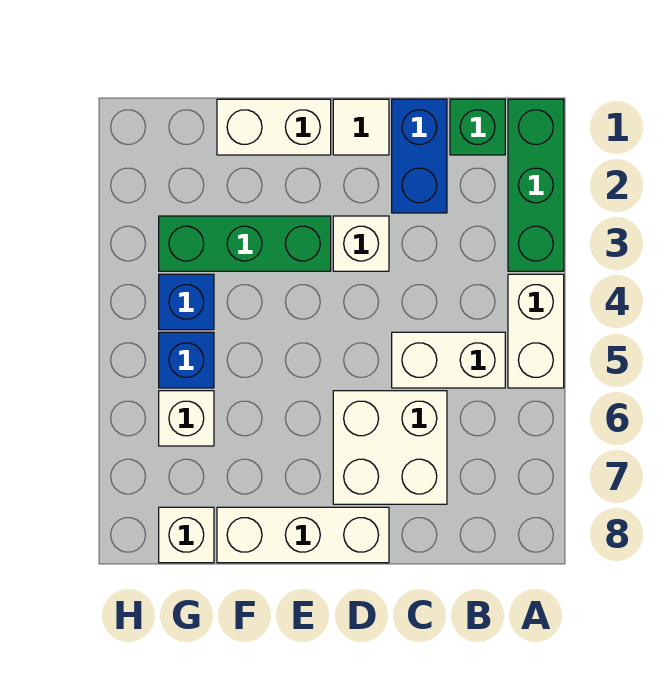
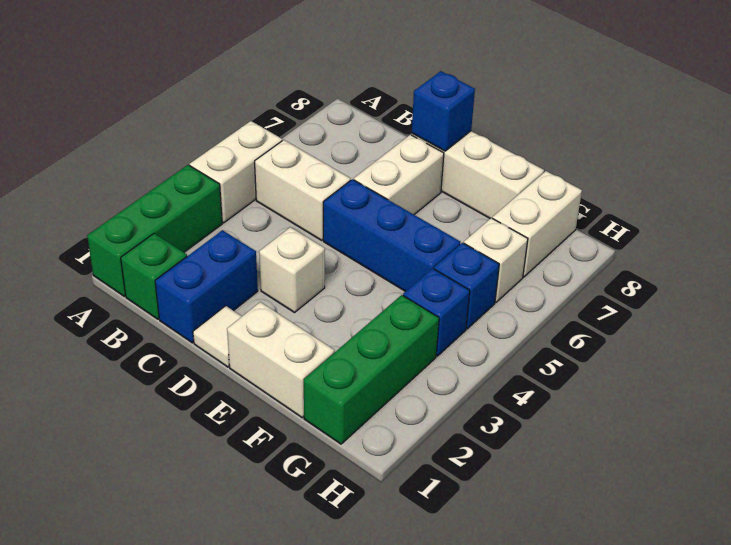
white 2x2 brick [333,391,447,504] -> white 1x2 brick [354,135,444,214]
none -> blue 1x3 brick [323,179,461,292]
none -> blue 1x1 brick [412,71,475,151]
green 1x3 brick [159,216,331,271] -> green 1x3 brick turned to [304,295,439,444]
white 1x1 brick [159,507,214,563] -> white 1x2 brick [492,171,582,277]

